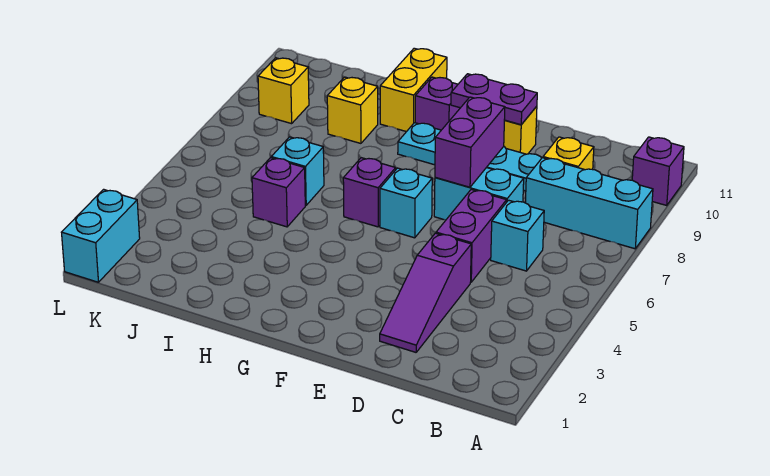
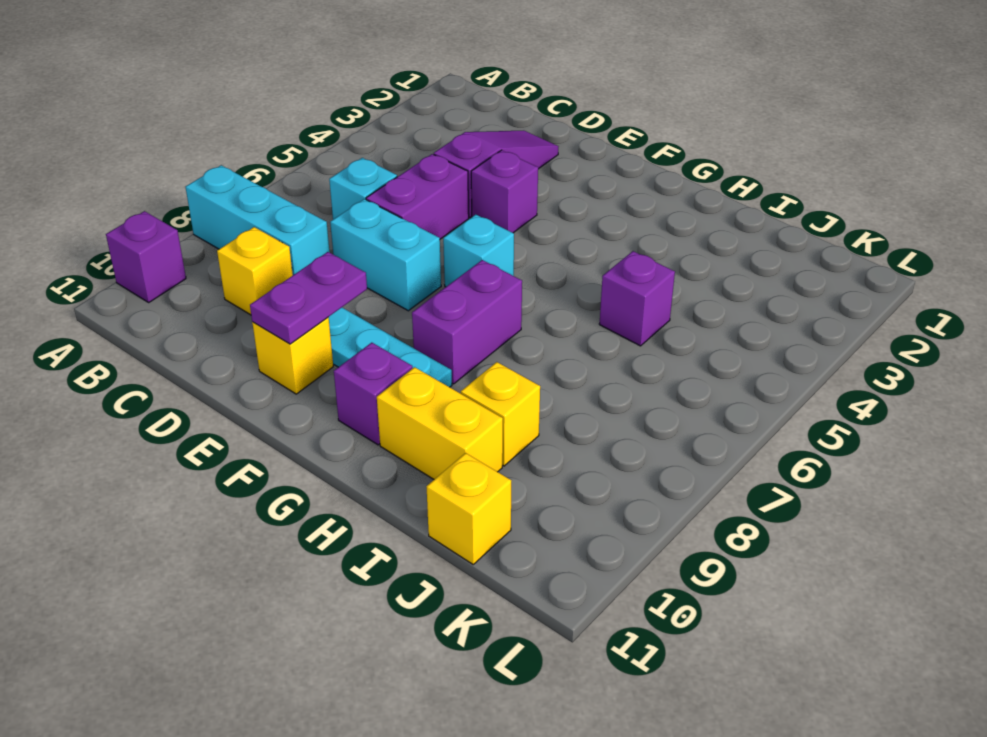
purple 1x2 brick [435,97,505,187] -> purple 1x2 brick moved to [412,260,522,384]
purple 1x2 plate [451,74,537,125] -> purple 1x2 plate turned to [250,252,367,344]
purple 1x1 brick [343,158,396,227] -> purple 1x1 brick moved to [471,150,538,233]
yellow 1x2 brick [380,48,447,132] -> yellow 1x2 brick turned to [377,367,503,479]
cyan 1x1 brick [271,137,324,205] -> none
yellow 1x1 brick [258,58,309,124] -> yellow 1x1 brick moved to [426,453,511,564]
cyan 1x2 brick [61,189,140,282] -> none

